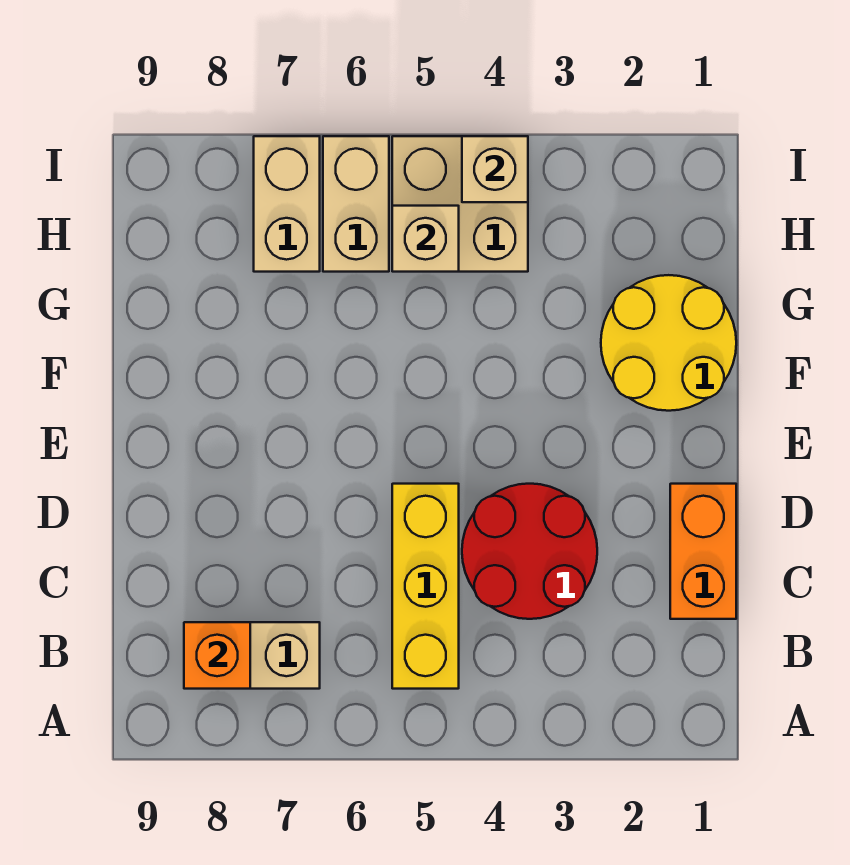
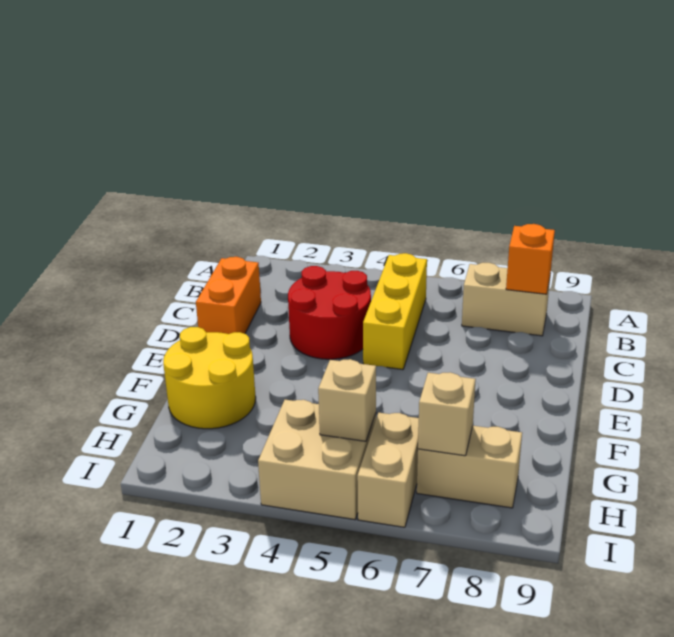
tan 1x2 brick [254,136,320,272] -> tan 1x2 brick turned to [417,426,522,508]
tan 1x1 brick [462,136,528,202] -> tan 1x1 brick moved to [418,372,476,456]

